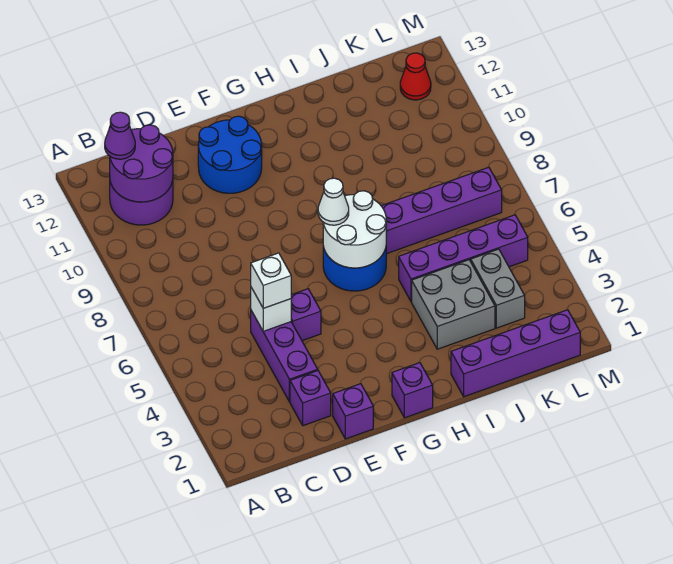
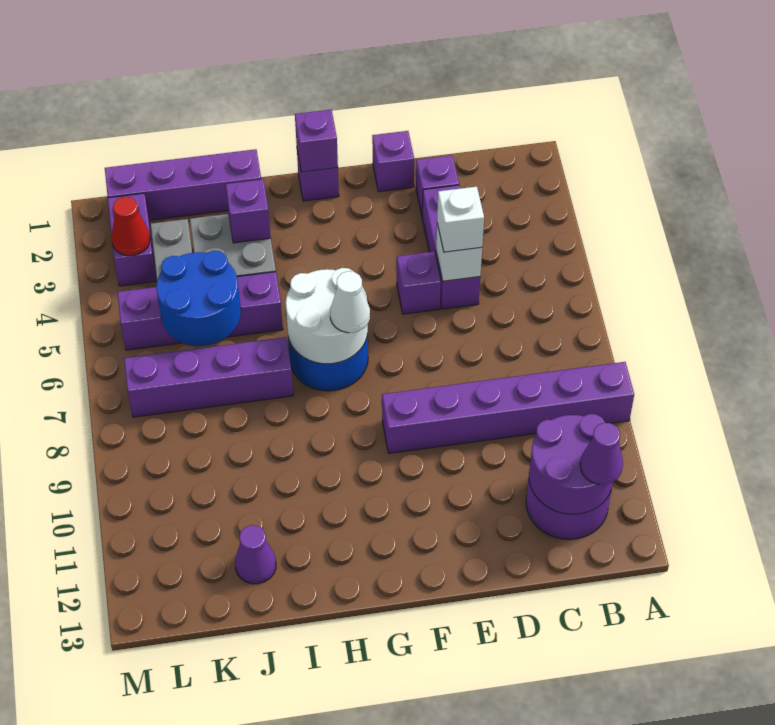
none -> purple 1x6 brick [382,362,634,453]
blue 2x2 round brick [198,116,262,193] -> blue 2x2 round brick moved to [157,251,241,346]
none -> purple 1x1 brick [295,110,338,172]
none -> purple 1x1 brick [226,179,271,243]
none -> purple 1x1 cone [235,525,276,584]
none -> purple 1x2 brick [108,193,156,286]
red 1x1 cone [400,53,431,100] -> red 1x1 cone moved to [111,197,150,256]

